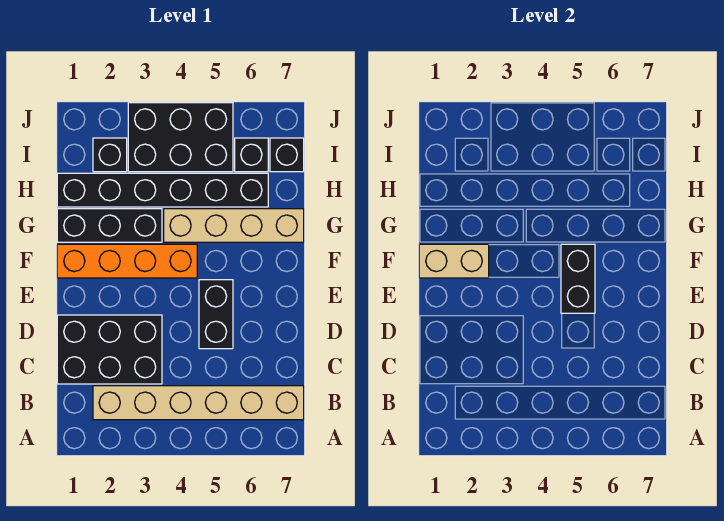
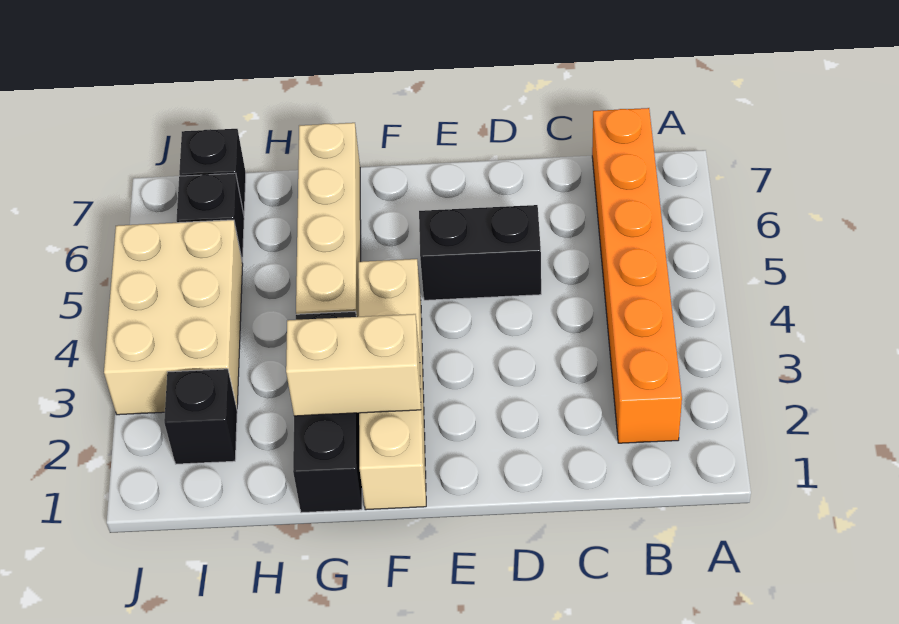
tan 1x6 brick [93,386,304,420] -> orange 1x6 brick [592,108,682,443]
black 2x3 brick [57,315,162,384] -> none
black 1x2 brick [561,244,595,313] -> none
orange 1x4 brick [57,244,197,278] -> tan 1x4 brick [358,259,426,510]
tan 1x2 brick [419,244,489,278] -> tan 1x2 brick turned to [286,314,421,416]
black 1x6 brick [57,173,268,207] -> none
black 2x3 brick [128,103,233,172] -> tan 2x3 brick [104,220,243,415]

